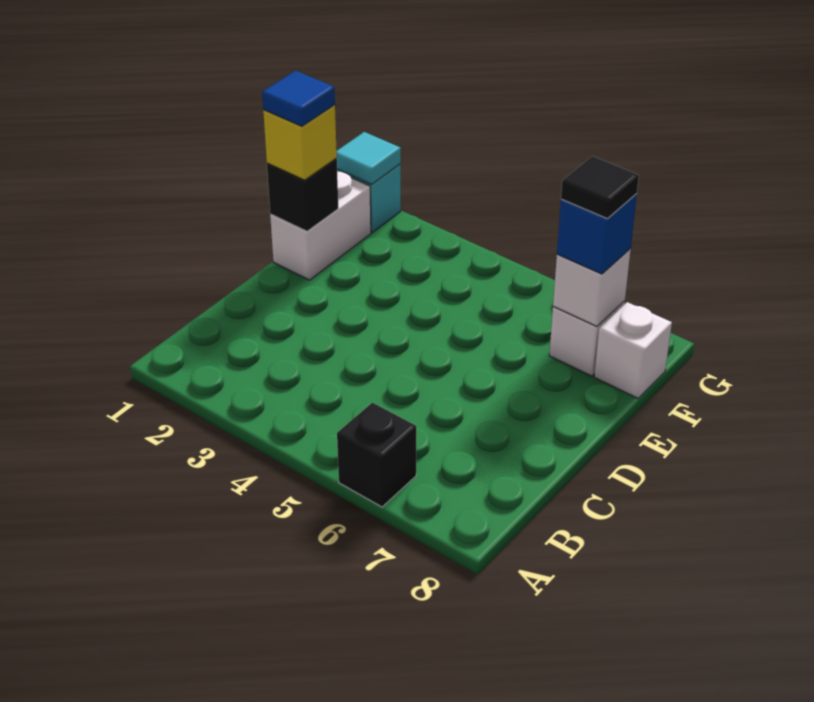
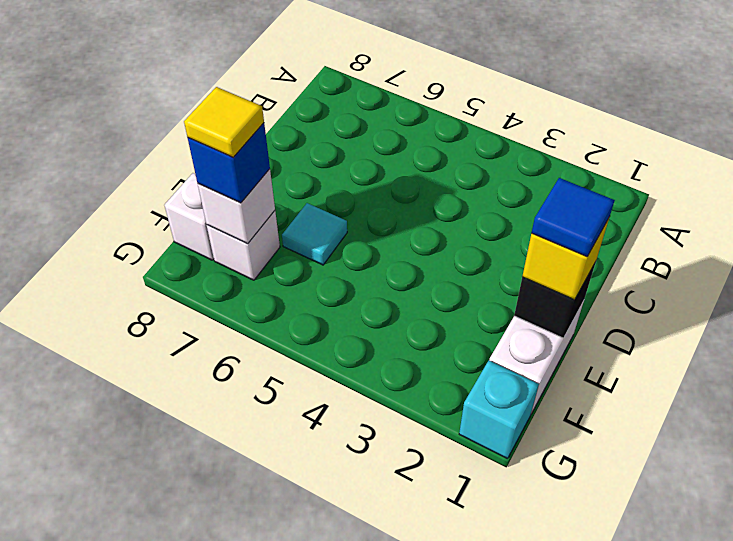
black 1x1 brick [337,403,416,507] -> none
black 1x1 tile [561,156,639,219] -> yellow 1x1 tile [184,87,264,157]
cyan 1x1 tile [336,132,401,184] -> cyan 1x1 tile moved to [282,203,347,265]

